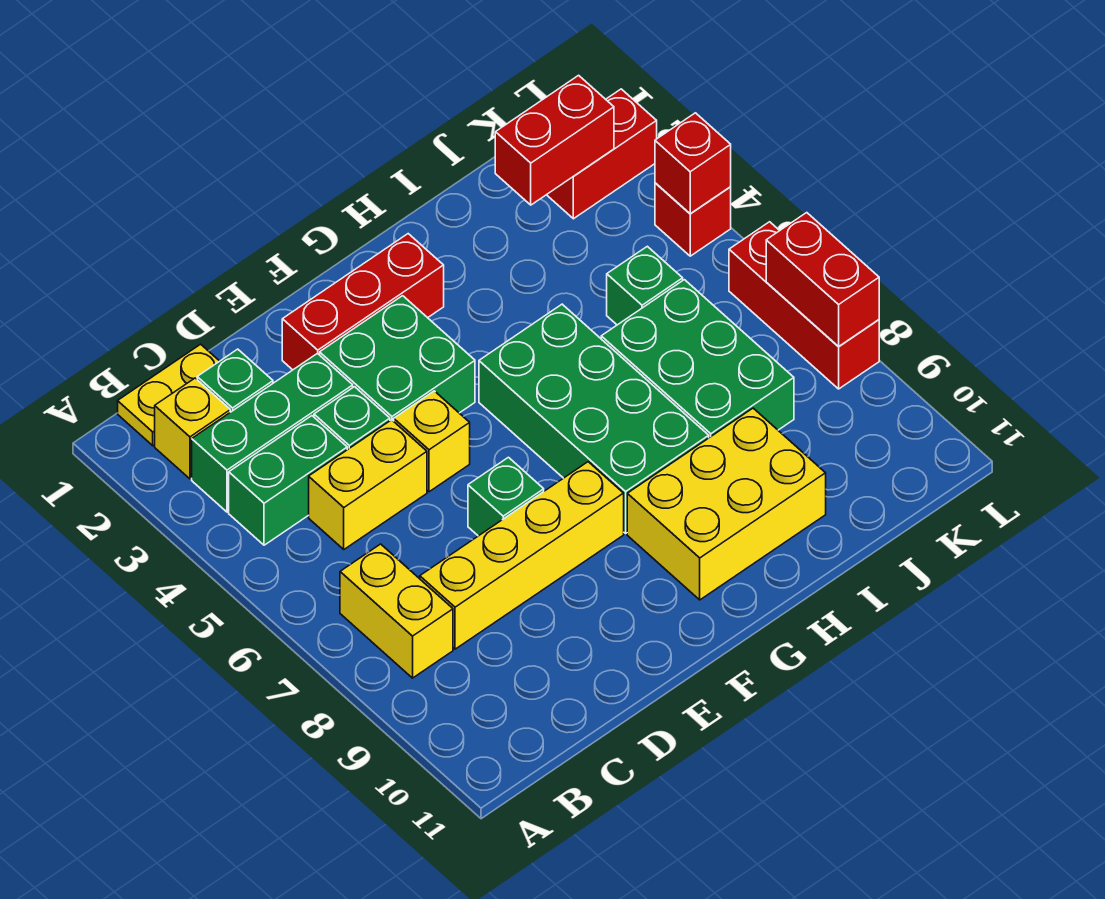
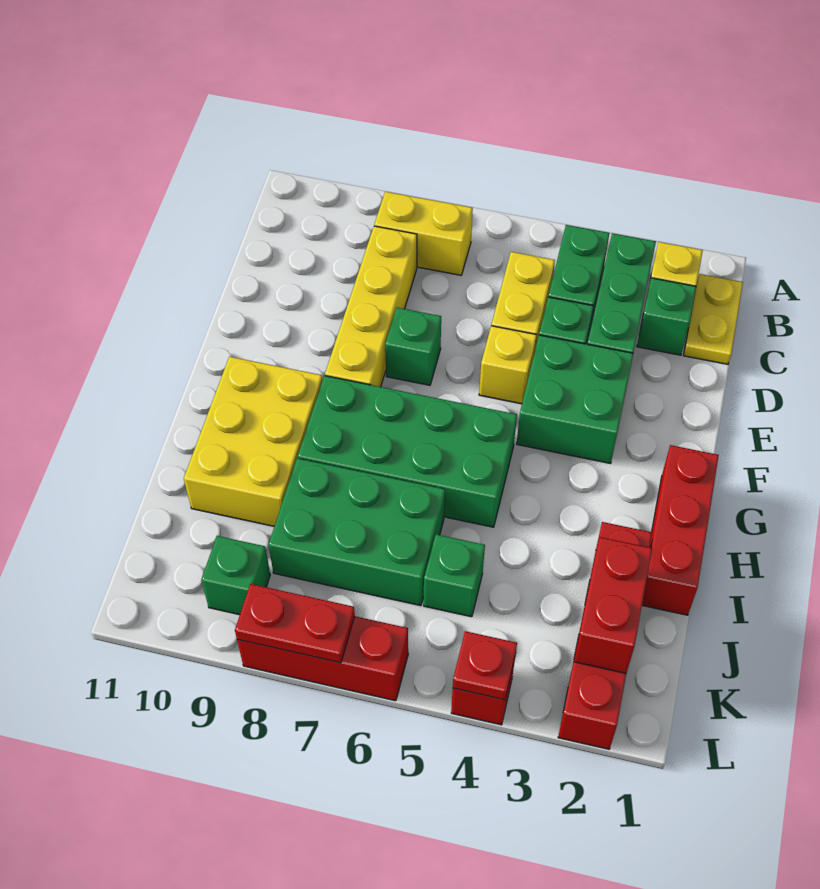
red 1x3 brick [282,234,444,370] -> red 1x3 brick moved to [642,445,719,615]
red 1x2 brick [547,89,657,219] -> red 1x4 brick [558,522,652,749]
none -> green 1x1 brick [201,536,270,615]
red 1x1 brick [655,113,731,214] -> red 1x1 plate [453,631,517,700]
red 1x2 brick [766,213,879,347] -> red 1x2 plate [235,584,355,663]

